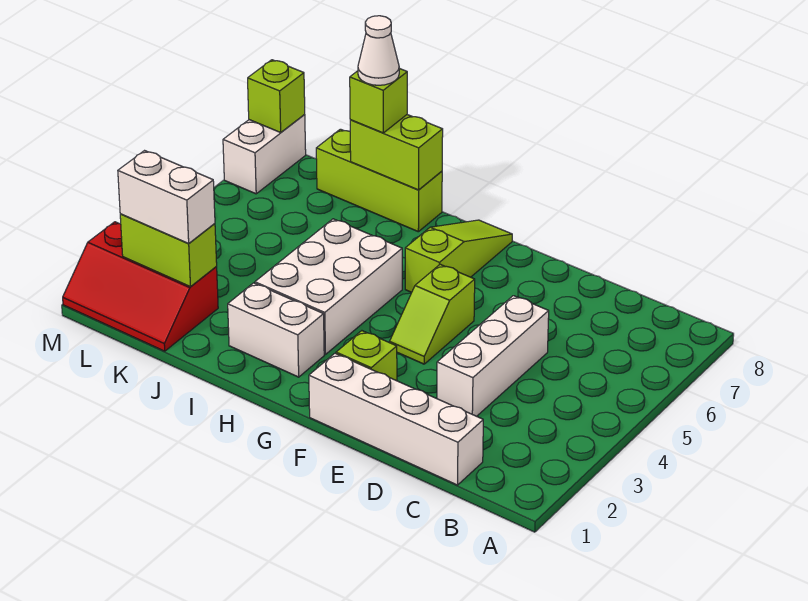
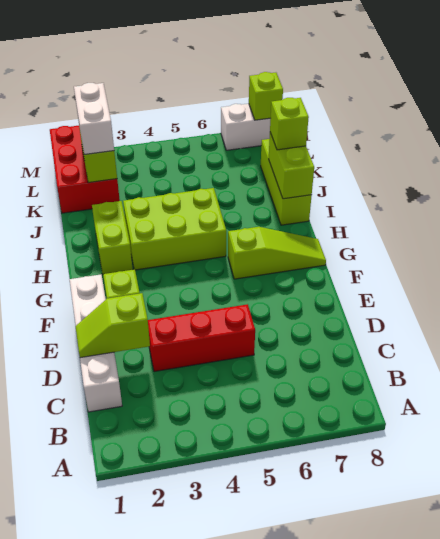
white 1x3 brick [437,296,549,416] -> red 1x3 brick [148,304,255,372]
lime 1x2 slope [390,264,475,364] -> lime 1x2 slope moved to [76,293,150,358]
white 1x2 brick [228,283,324,377] -> lime 1x2 brick [92,201,133,274]
white 2x3 brick [255,219,402,355] -> lime 2x3 brick [123,188,226,270]
white 1x1 cone [358,16,399,85] -> none
red 2x3 slope [63,222,218,351] -> red 2x3 brick [50,126,120,213]

